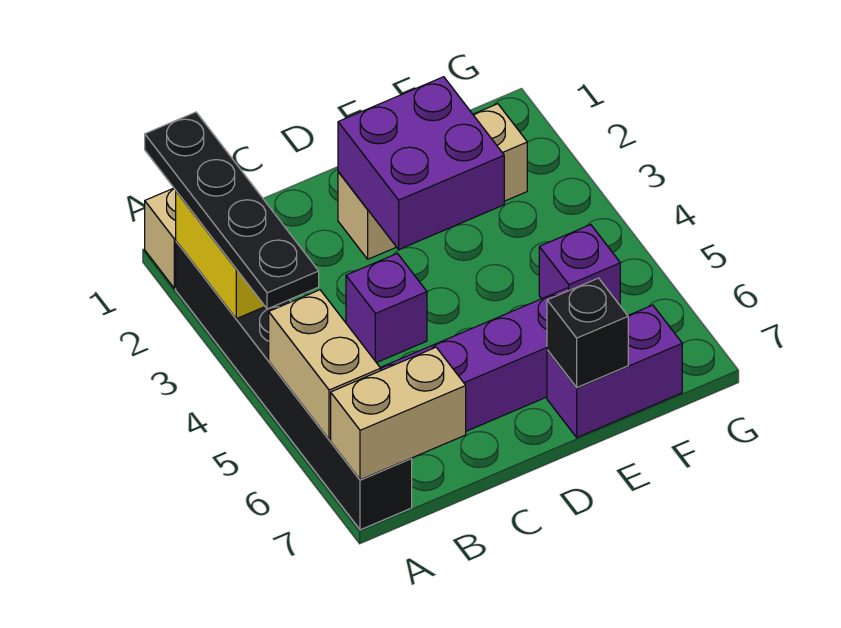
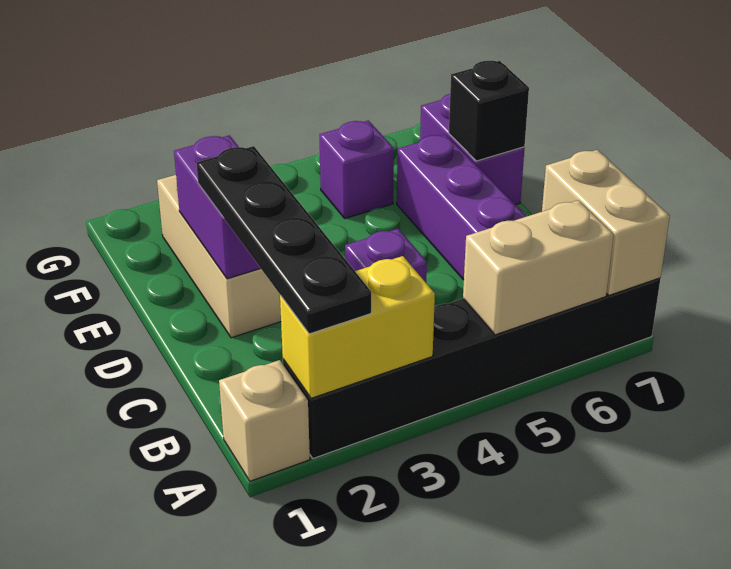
black 1x4 plate [145,112,319,309] -> black 1x4 plate turned to [196,146,371,334]
purple 2x2 brick [338,77,504,249] -> purple 1x2 brick [174,135,261,279]

